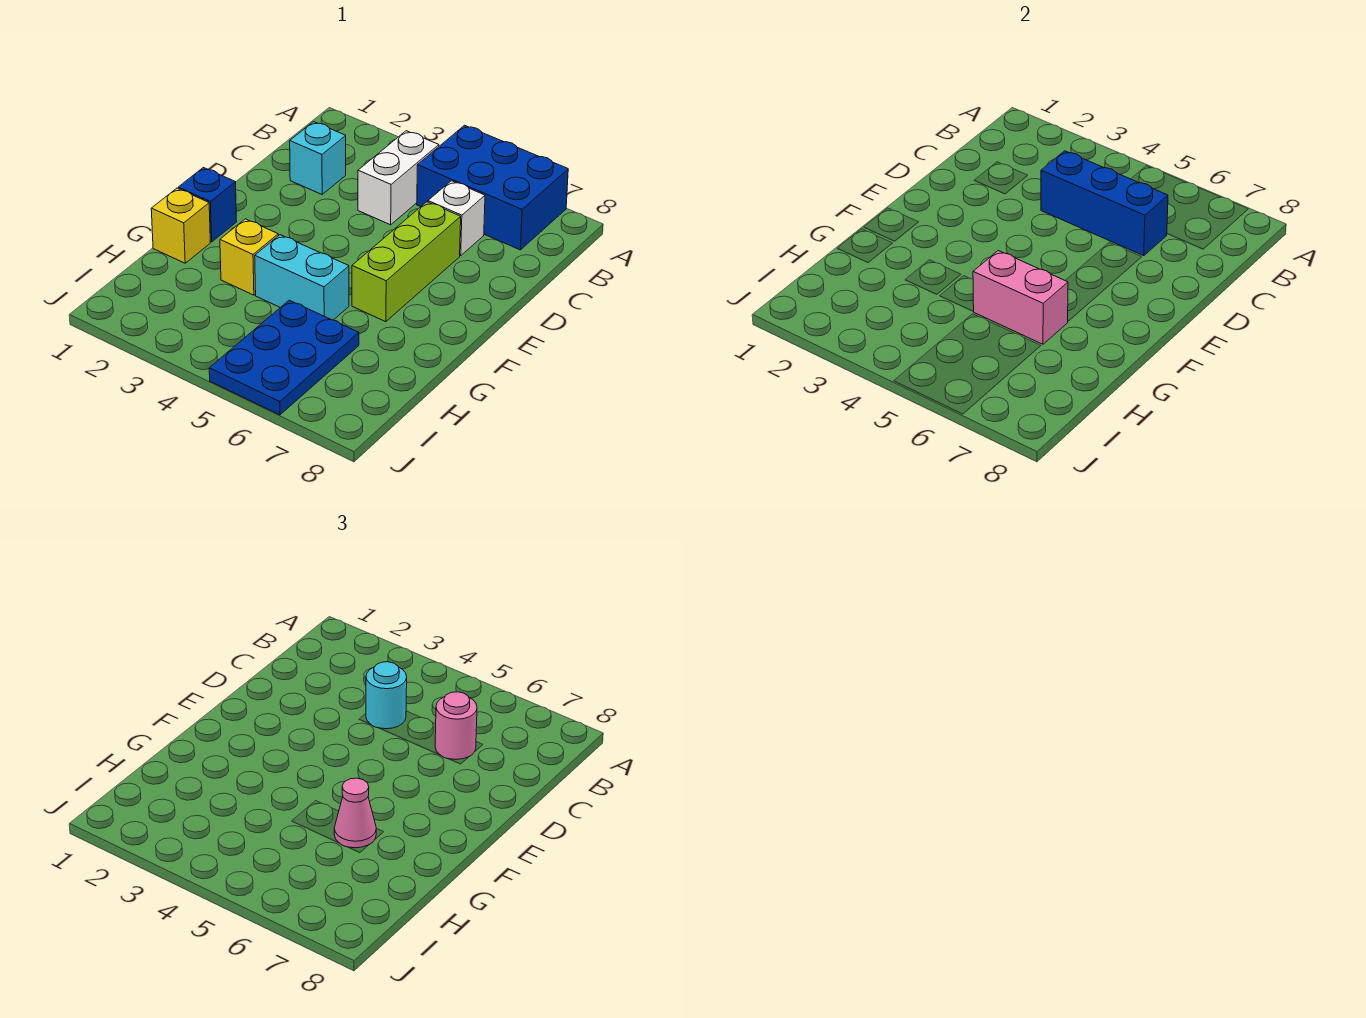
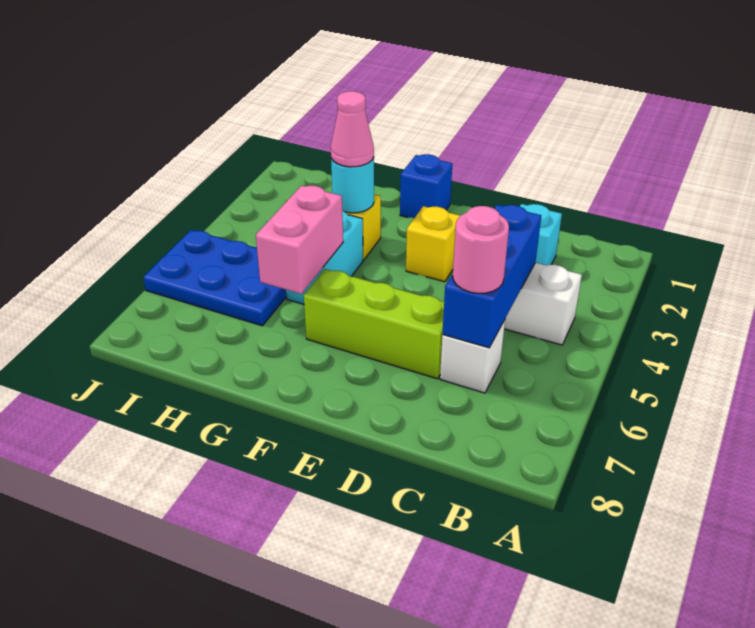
blue 2x3 brick [417,125,568,250] -> none
cyan 1x1 round brick [366,662,407,729] -> cyan 1x1 round brick moved to [331,158,374,213]
yellow 1x1 brick [151,188,210,263] -> yellow 1x1 brick moved to [406,206,461,282]
pink 1x1 cone [334,778,376,848] -> pink 1x1 cone moved to [331,91,374,167]

